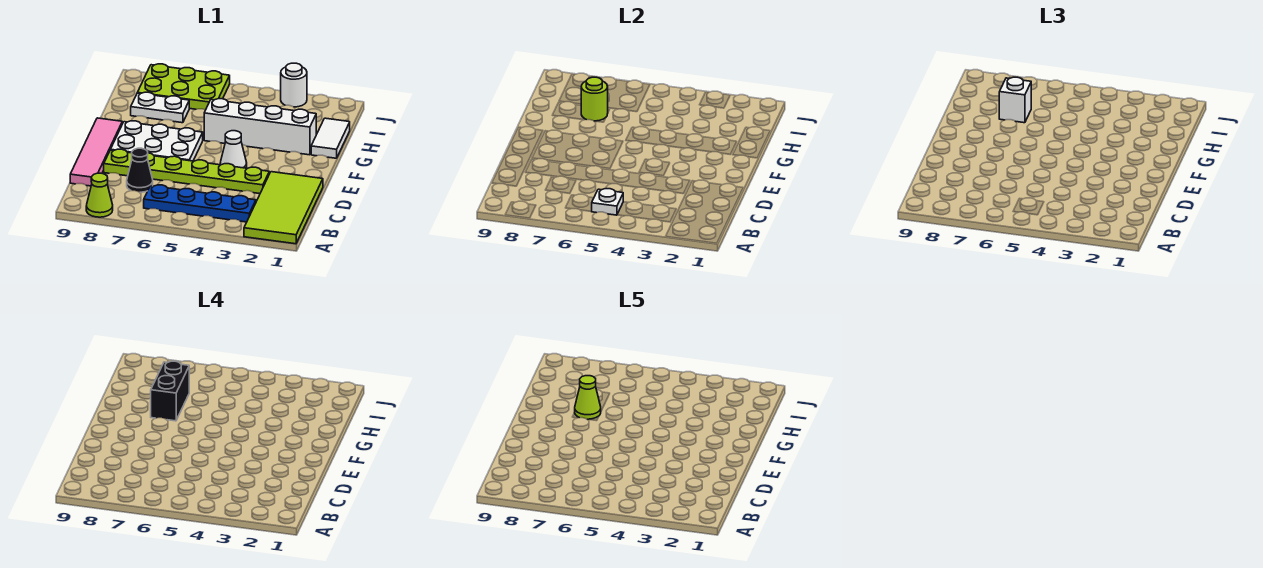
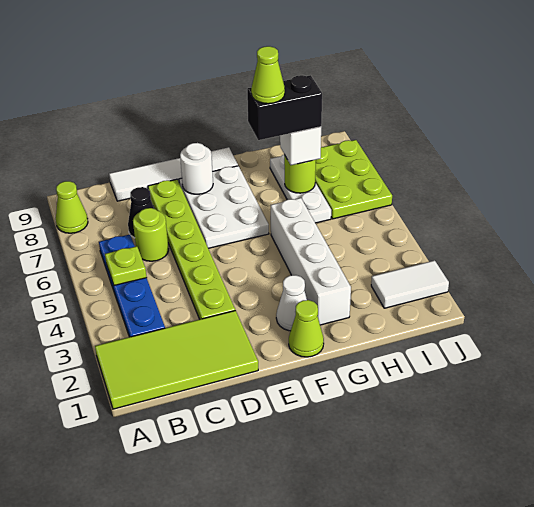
white 1x1 plate [591,189,623,215] -> lime 1x1 plate [105,246,147,285]
none -> lime 1x1 round brick [133,208,169,261]
pink 1x4 tile [70,118,122,186] -> white 1x4 tile [109,147,238,201]
white 1x1 cone [220,131,247,168] -> white 1x1 cone moved to [276,275,307,331]
none -> lime 1x1 cone [289,300,324,357]
white 1x2 tile [311,118,350,158] -> white 1x2 tile moved to [371,260,449,308]
white 1x2 plate [131,92,189,123] -> white 1x3 plate [270,155,331,223]
white 1x1 round brick [281,63,307,107] -> white 1x1 round brick moved to [180,143,213,194]

